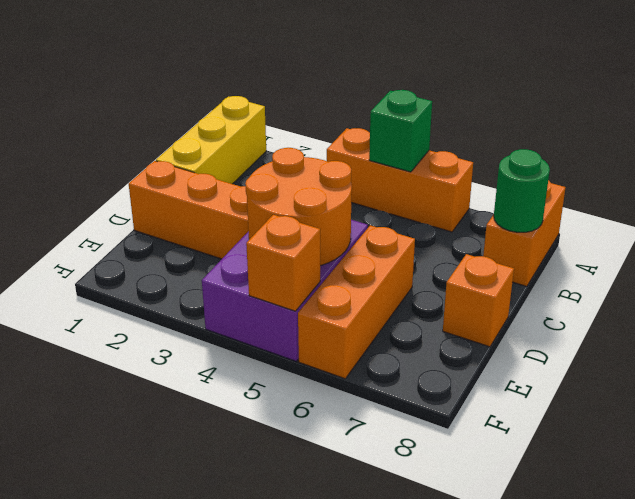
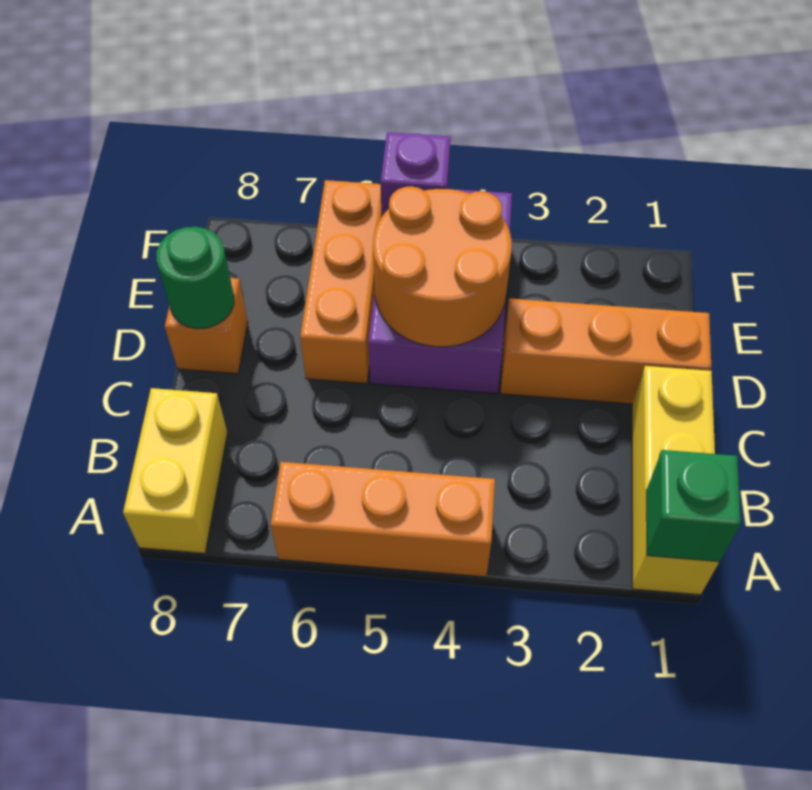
green 1x1 brick [369,90,432,172] -> green 1x1 brick moved to [646,450,741,562]
orange 1x2 brick [483,180,566,286] -> yellow 1x2 brick [123,388,227,553]
green 1x1 round brick [494,149,550,232] -> green 1x1 round brick moved to [156,227,234,329]
orange 1x1 brick [246,215,320,311] -> purple 1x1 brick [381,132,451,216]

